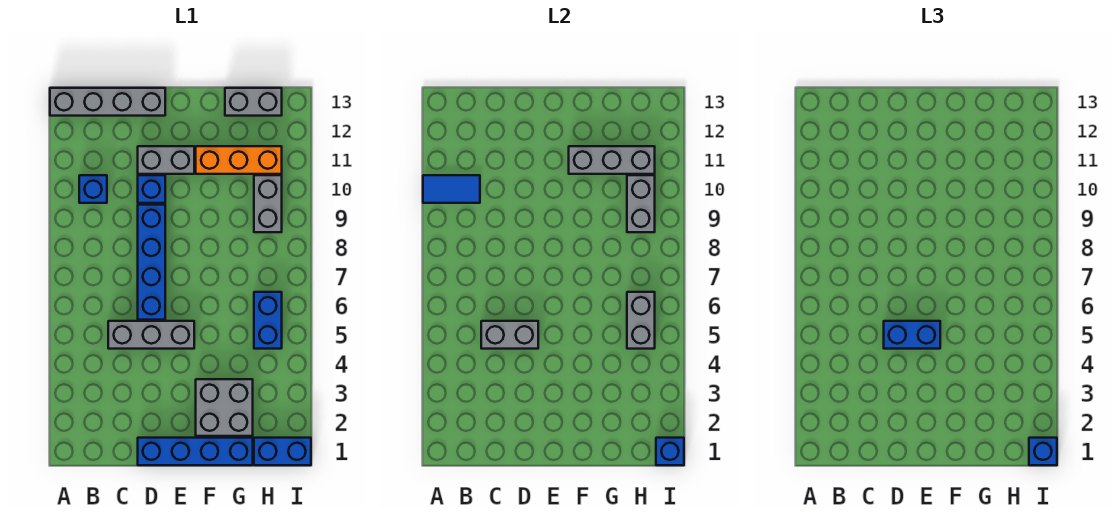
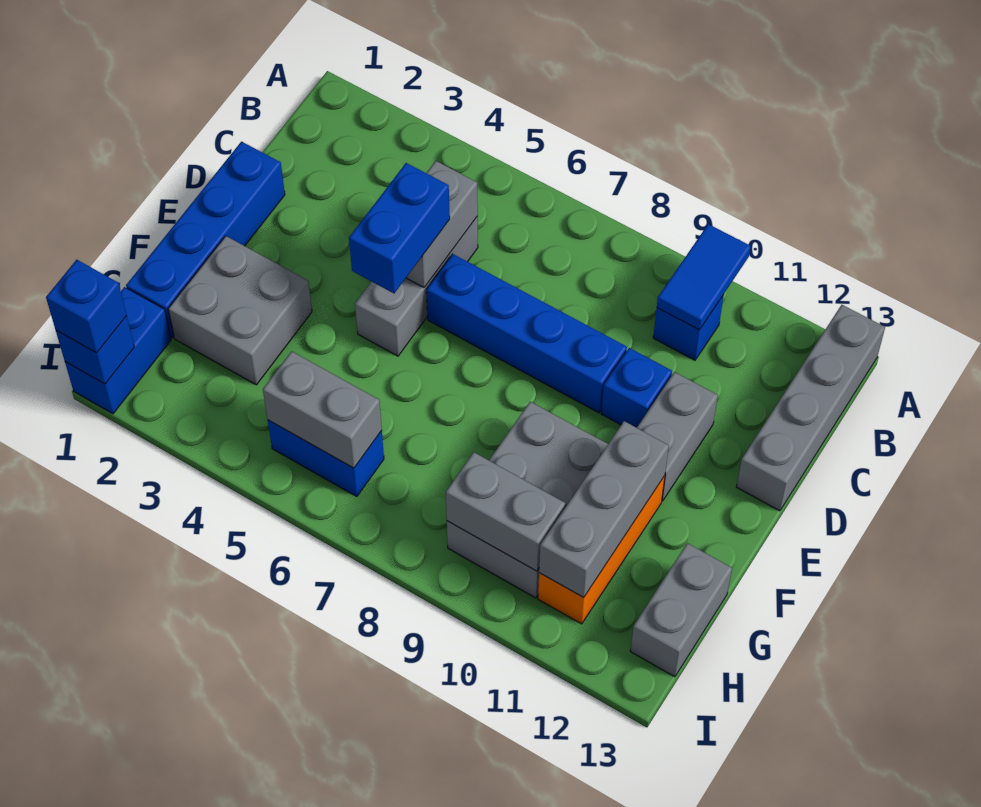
grey 1x2 brick [254,175,282,232] -> grey 2x3 brick [447,402,608,598]

